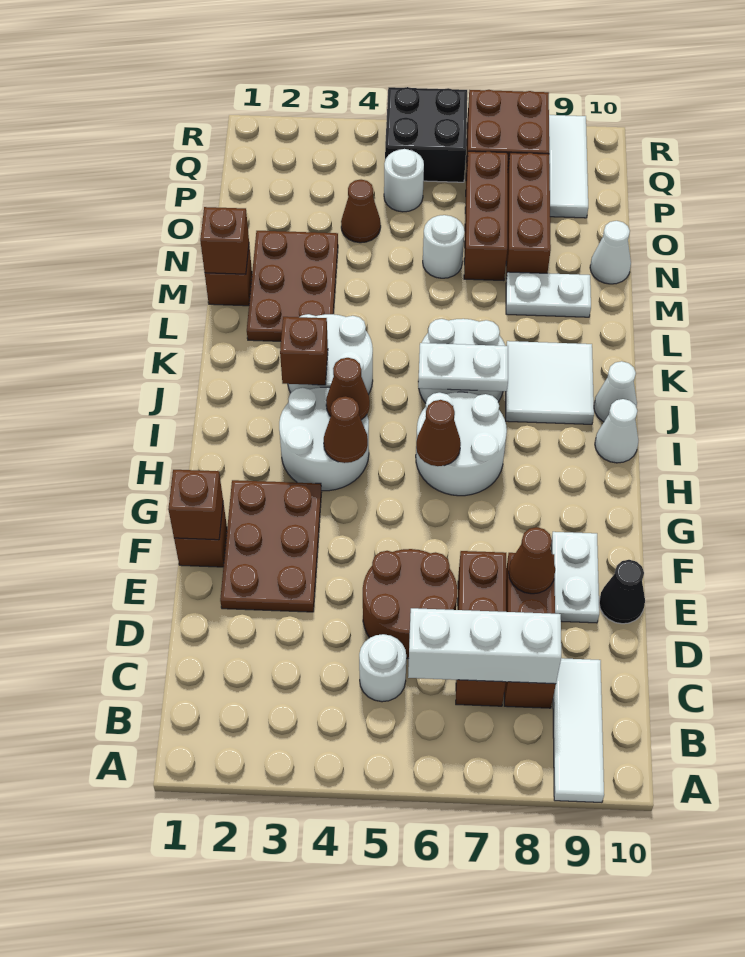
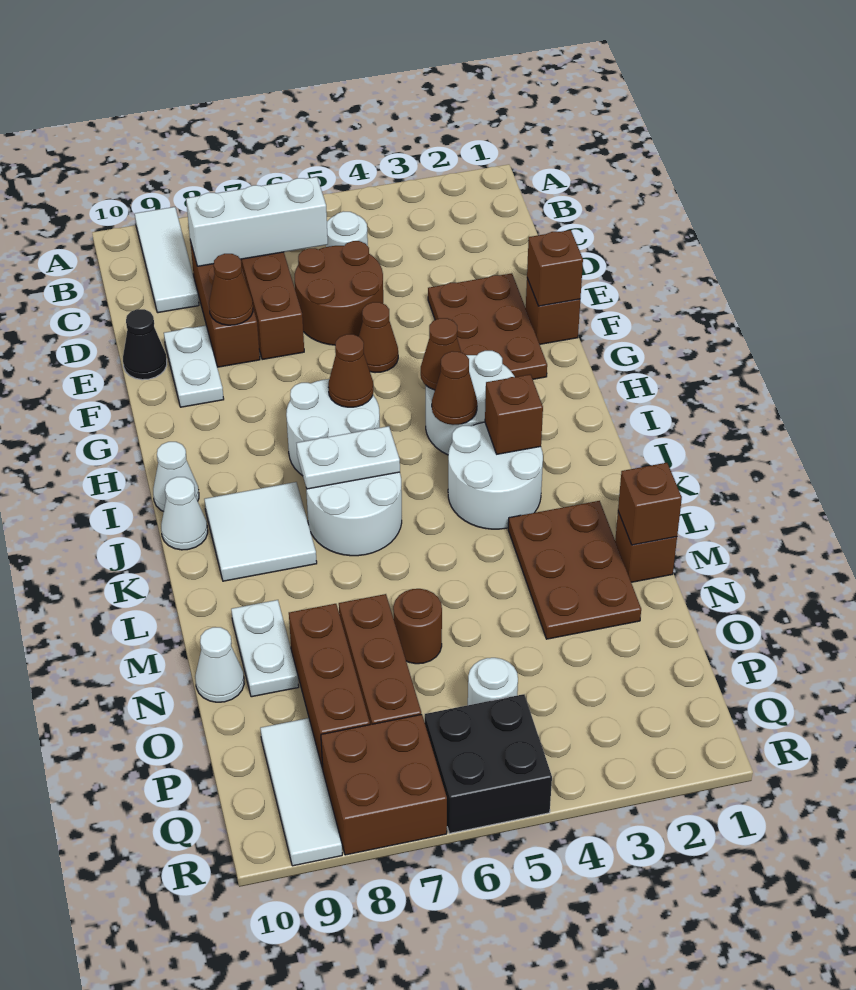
white 1x2 plate [506,272,591,317] -> white 1x2 plate turned to [231,600,299,697]
white 1x1 round brick [423,215,465,278] -> brown 1x1 round brick [393,589,442,664]
brown 1x1 cone [341,180,381,243] -> brown 1x1 cone moved to [359,302,398,373]

